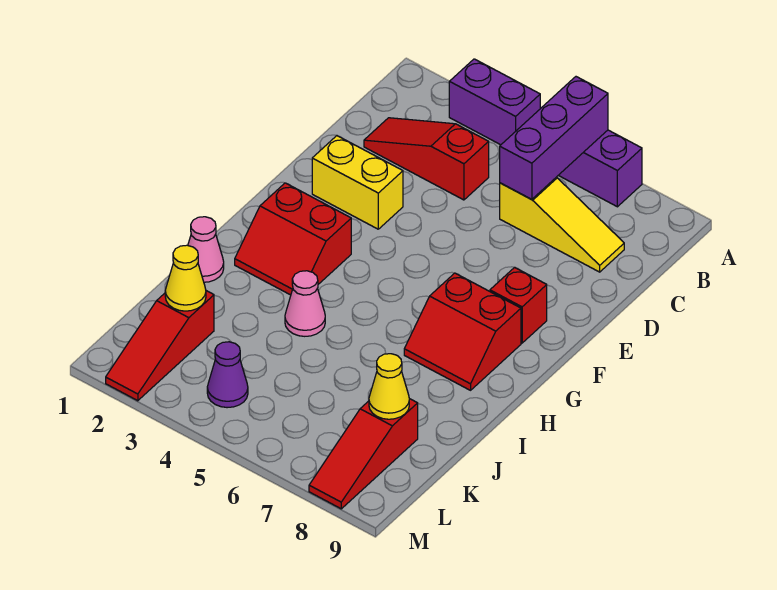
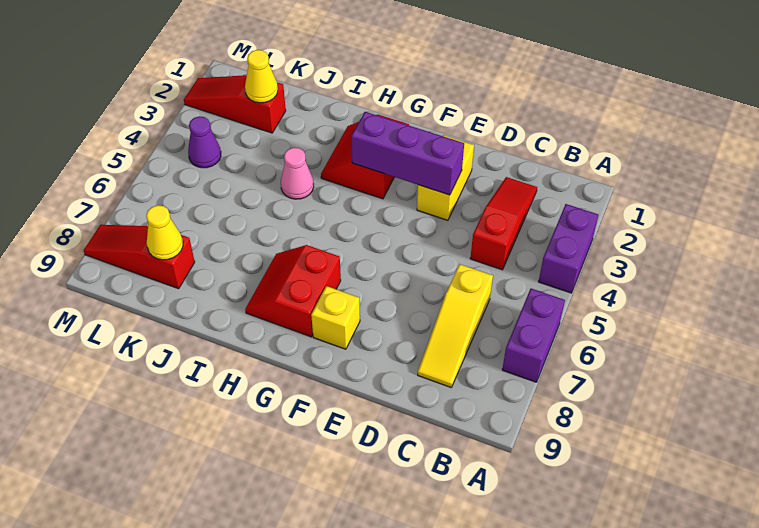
purple 1x3 brick [500,77,608,200] -> purple 1x3 brick moved to [351,112,464,195]
red 1x1 brick [490,267,547,343] -> yellow 1x1 brick [311,286,360,349]
pink 1x1 cone [188,217,224,282] -> none

